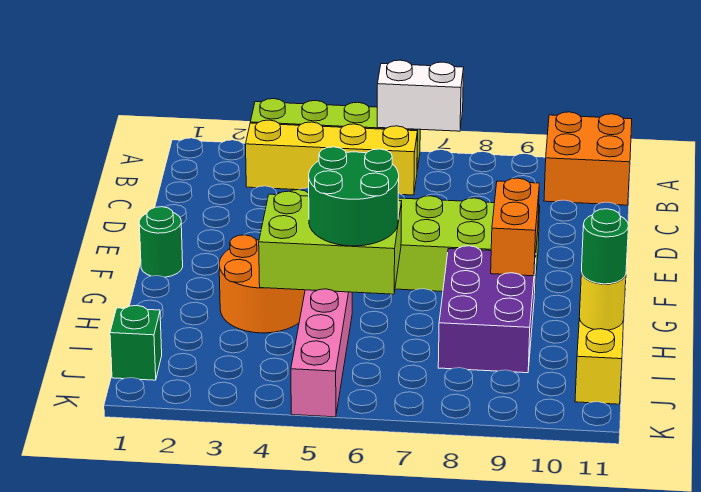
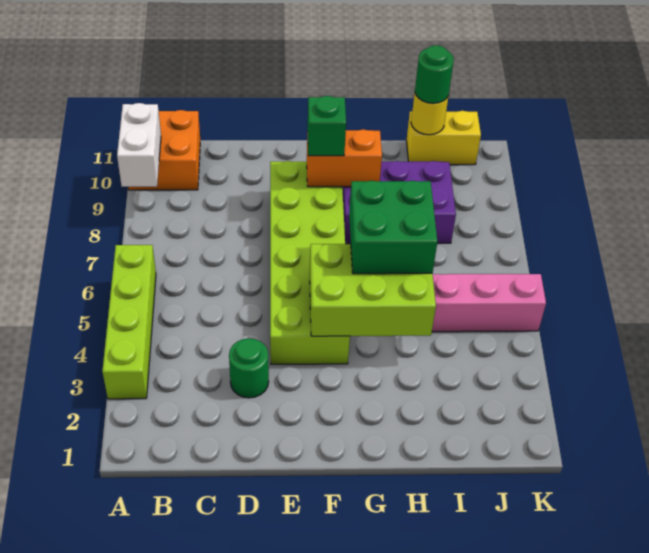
white 1x2 brick [377,60,464,131] -> white 1x2 brick moved to [117,103,161,187]
yellow 1x4 brick [246,120,417,195] -> none
green 1x1 round brick [139,207,183,277] -> green 1x1 round brick moved to [229,339,269,398]
orange 2x2 round brick [219,235,305,333] -> none
lime 2x3 brick [259,191,402,294] -> lime 2x3 brick turned to [310,244,436,336]
green 2x2 round brick [309,147,399,246] -> green 2x2 brick [349,181,437,274]
green 1x1 brick [110,305,162,380] -> green 1x1 brick moved to [307,96,346,156]

